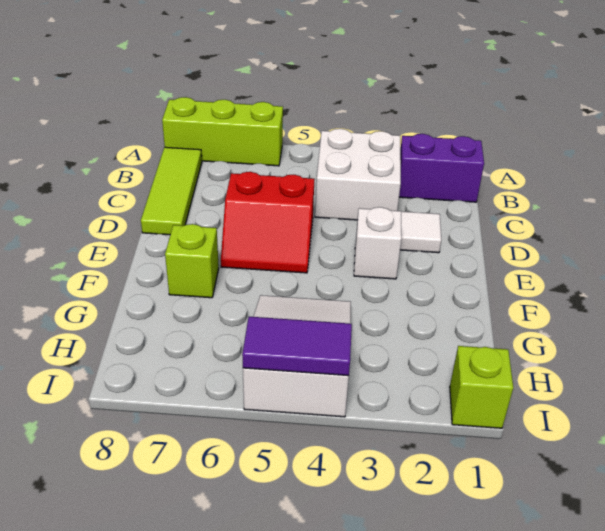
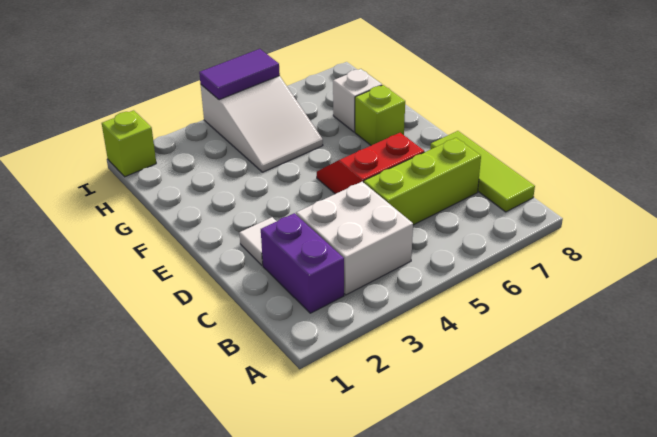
lime 1x3 brick [162,97,283,166] -> lime 1x3 brick moved to [364,138,481,225]
purple 1x2 brick [399,134,484,202] -> purple 1x2 brick turned to [261,213,344,313]
white 1x1 brick [354,207,402,279] -> white 1x1 brick moved to [333,69,382,132]

